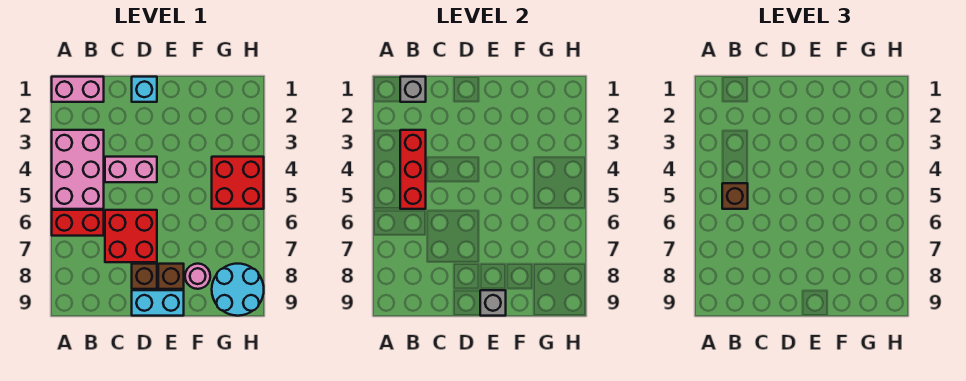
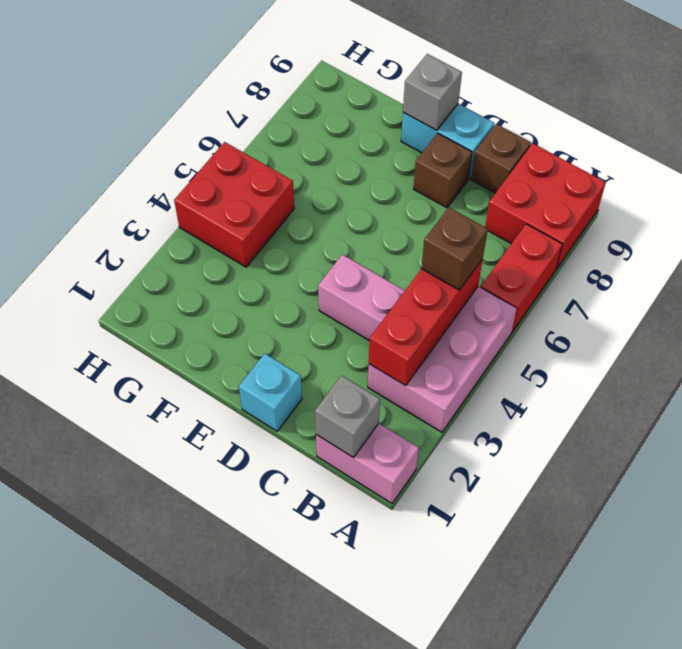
red 1x2 brick [52,210,104,236] -> red 1x2 brick turned to [481,224,562,332]
red 2x2 brick [105,210,157,262] -> red 2x2 brick moved to [485,144,606,269]
brown 1x1 brick [158,264,184,289] -> brown 1x1 brick moved to [471,124,531,193]
pink 1x1 round brick [185,264,210,289] -> none
cyan 2x2 round brick [212,264,264,316] -> none

